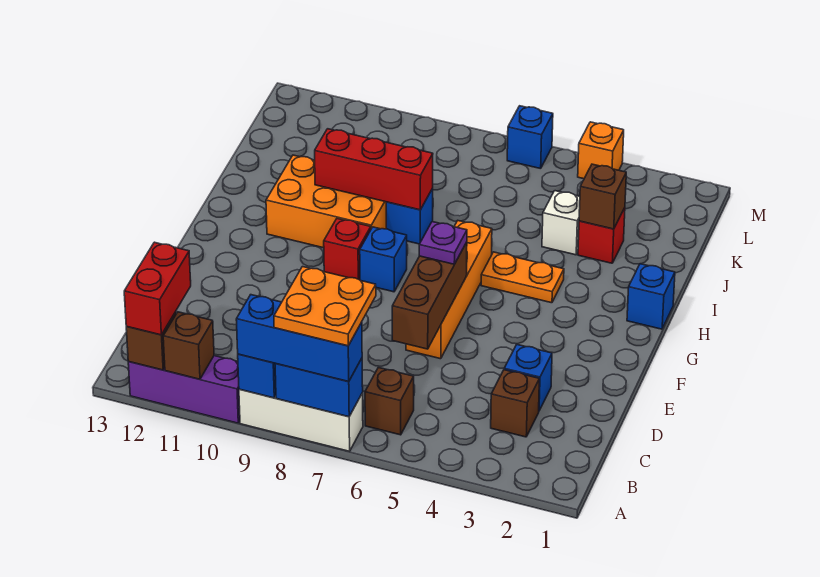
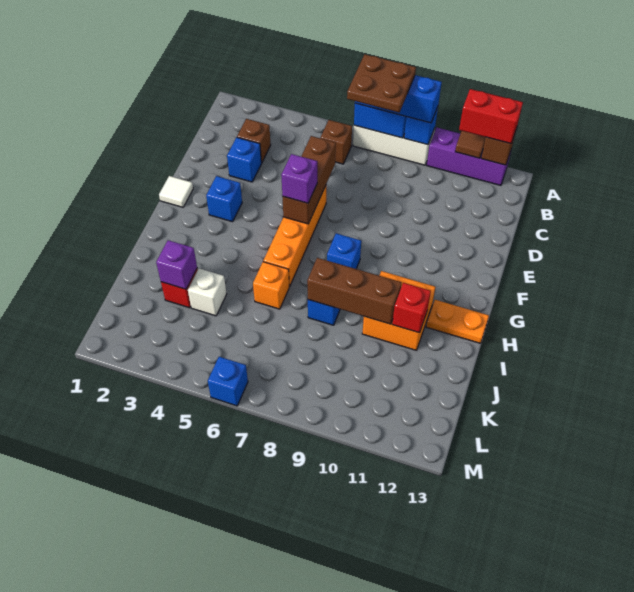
orange 2x2 plate [274,267,376,346] -> brown 2x2 plate [347,54,416,112]
brown 1x1 brick [163,312,214,379] -> brown 1x1 tile [455,131,486,158]
red 1x2 brick [124,242,191,335] -> red 1x2 brick turned to [459,89,523,144]
none -> white 1x1 tile [159,176,193,207]
purple 1x1 plate [419,222,467,264] -> purple 1x1 brick [281,154,317,203]
red 1x1 brick [324,219,371,280] -> red 1x1 brick moved to [392,283,431,333]
blue 1x1 brick [627,264,675,329] -> blue 1x1 brick moved to [206,176,242,222]
orange 1x2 plate [481,252,564,303] -> orange 1x2 plate moved to [426,300,489,343]
orange 2x3 brick [266,155,386,248] -> orange 2x2 brick [362,271,435,350]
red 1x3 brick [315,129,433,210] -> brown 1x3 brick [307,258,402,324]
brown 1x1 brick [579,164,626,229] -> purple 1x1 brick [156,240,197,289]
orange 1x1 brick [578,122,624,179] -> orange 1x1 brick moved to [253,262,290,309]

